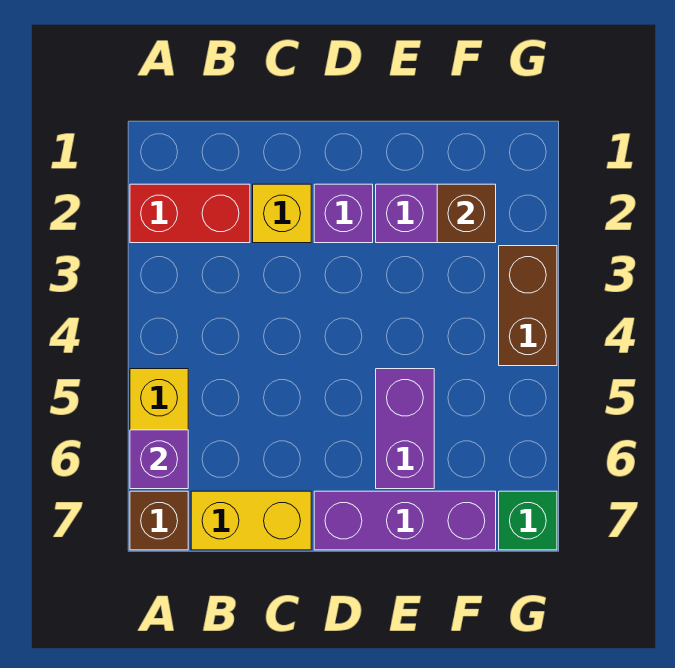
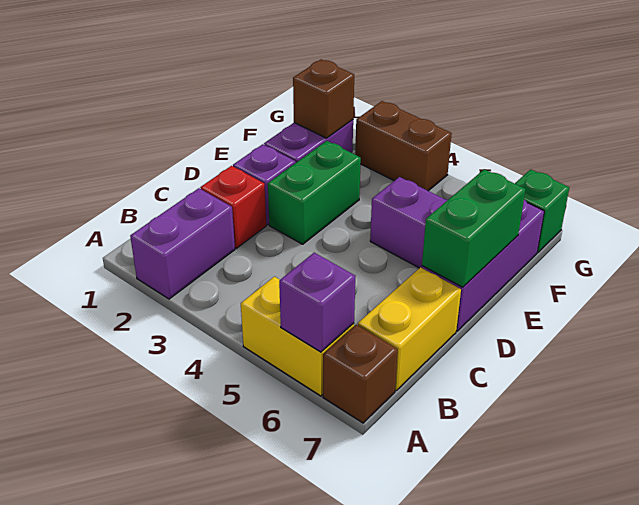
red 1x2 brick [130,184,250,243] -> purple 1x2 brick [130,188,235,299]
yellow 1x1 brick [253,184,311,243] -> red 1x1 brick [200,166,266,248]
none -> green 1x2 brick [268,141,361,244]
none -> green 1x2 brick [422,169,525,287]

